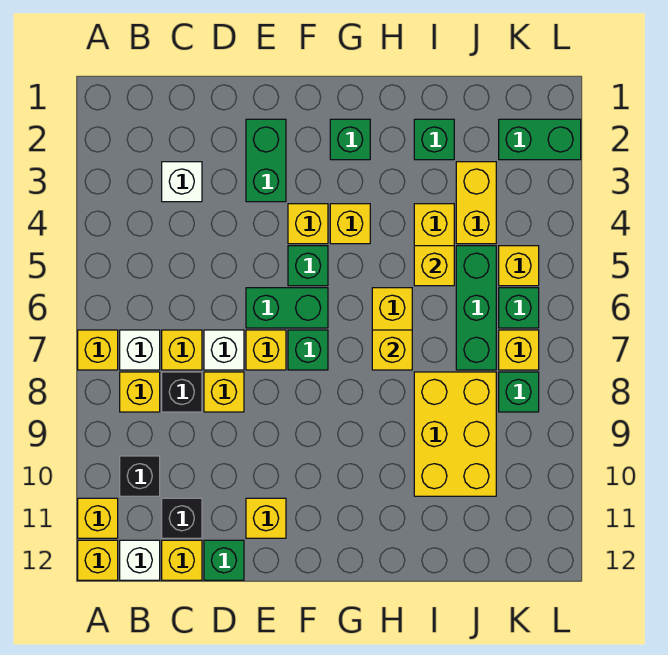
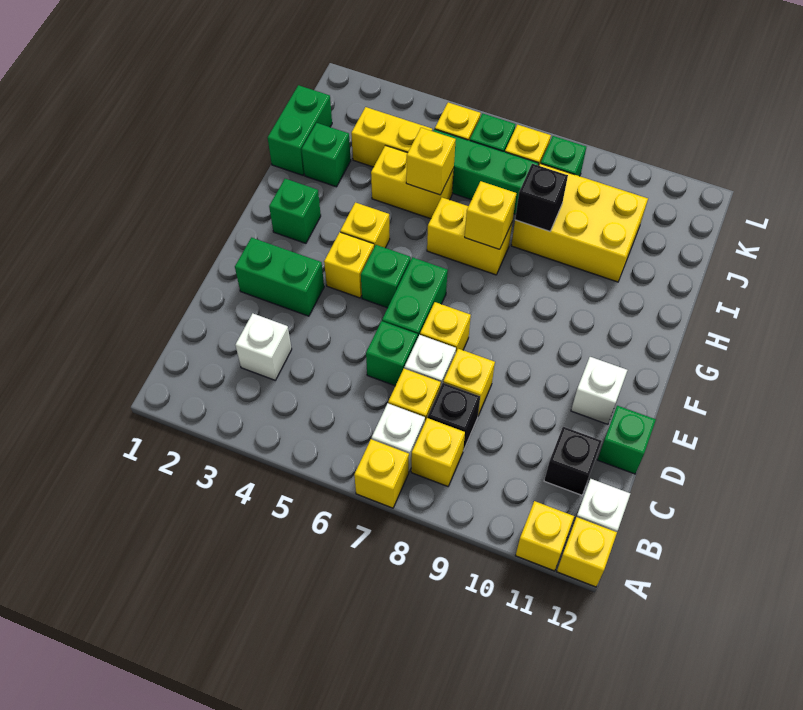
black 1x1 brick [120,456,160,496] -> black 1x1 brick moved to [515,164,568,232]
yellow 1x1 brick [162,540,202,580] -> none
yellow 1x1 brick [246,498,286,538] -> white 1x1 brick [571,357,628,424]
green 1x1 brick [288,330,328,370] -> green 1x1 brick moved to [366,321,418,386]
green 1x2 brick [499,119,581,160] -> green 1x2 brick moved to [268,85,332,175]

